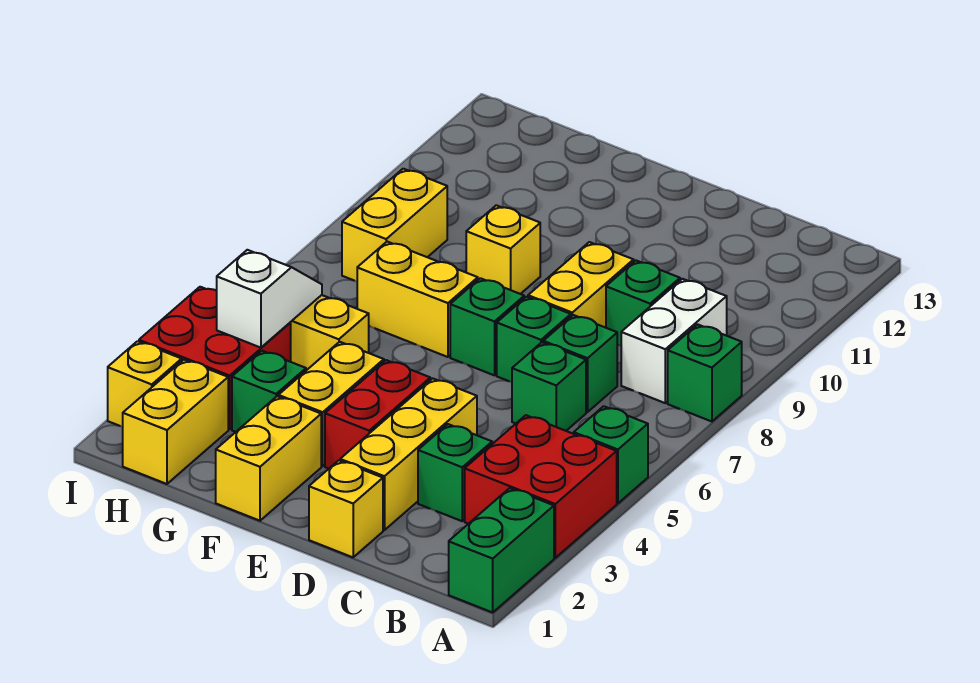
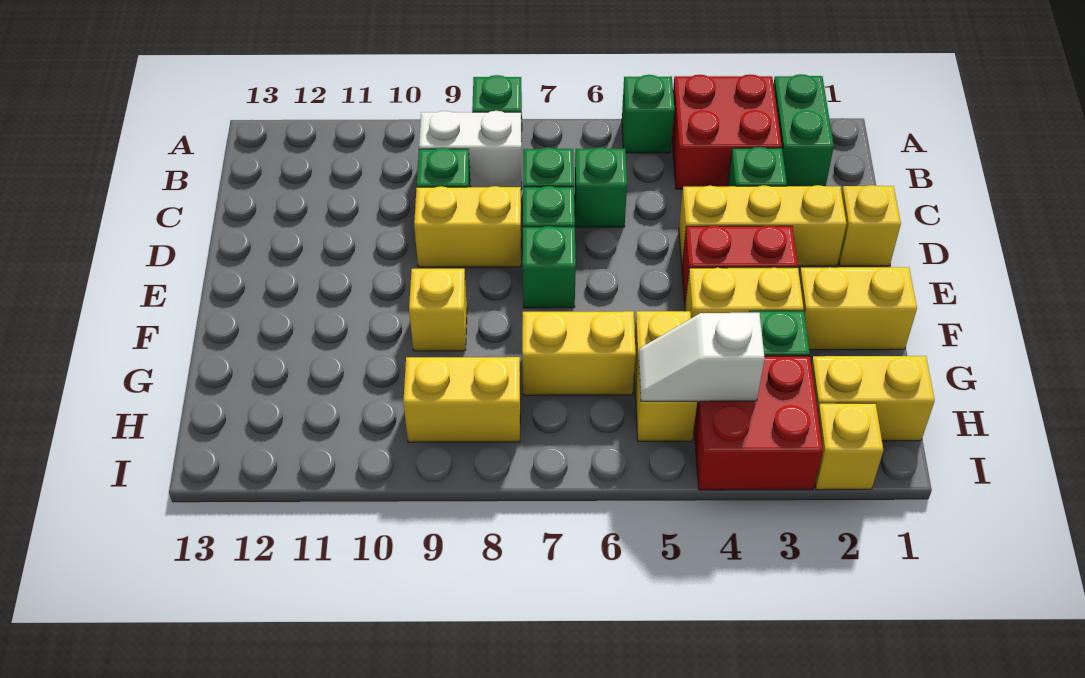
green 1x2 brick [449,488,554,612] -> green 1x2 brick turned to [773,74,834,186]
yellow 1x2 brick [357,242,478,357] -> yellow 1x2 brick turned to [522,311,636,395]

